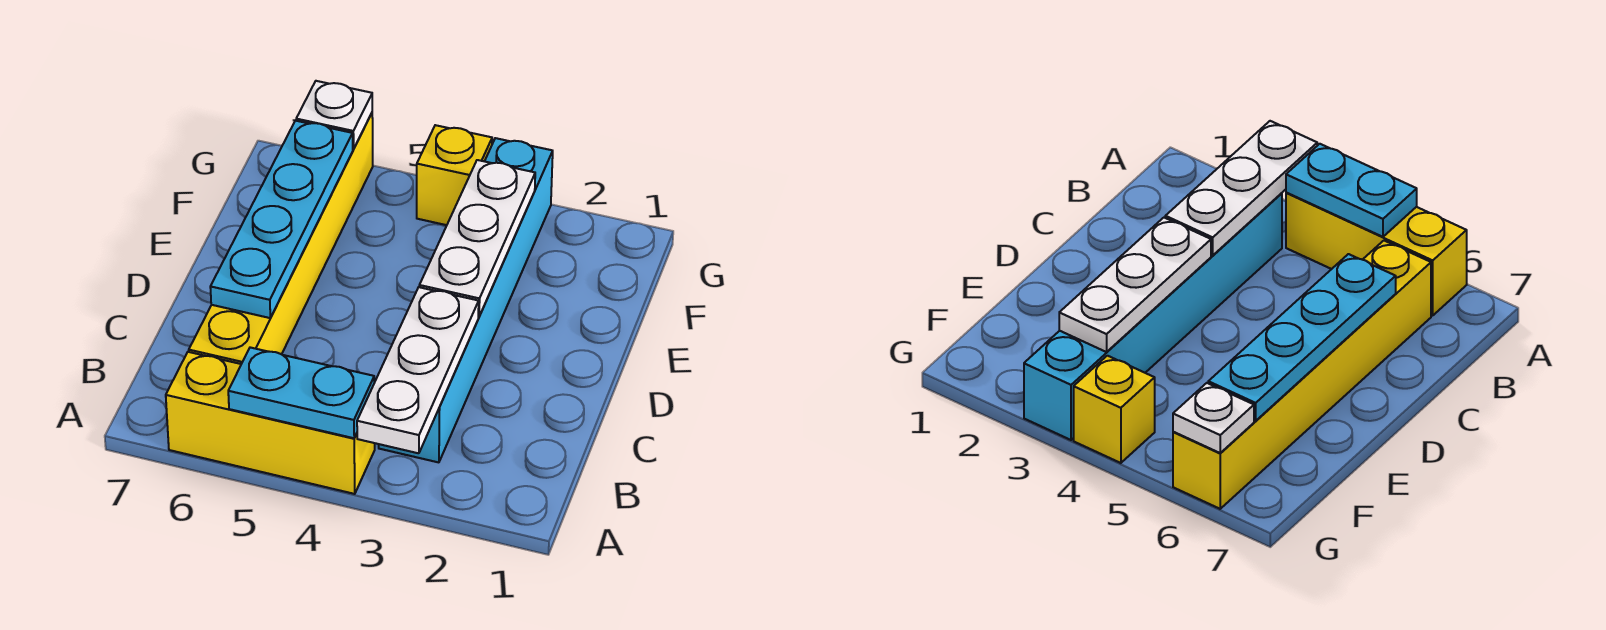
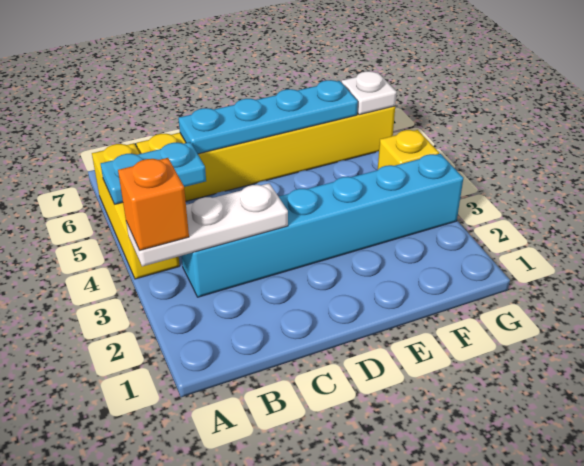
none -> orange 1x1 brick [118,158,189,250]
cyan 1x2 plate [228,347,374,438] -> cyan 1x2 plate turned to [101,142,206,204]
white 1x3 plate [419,160,535,317] -> none

